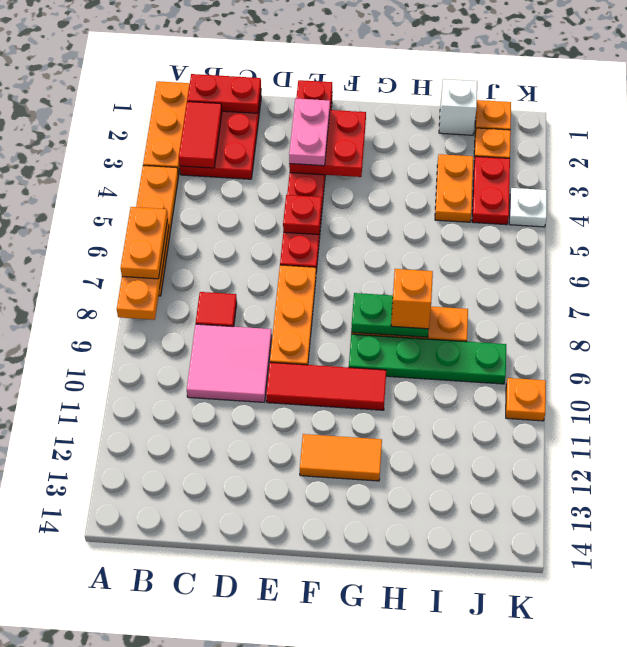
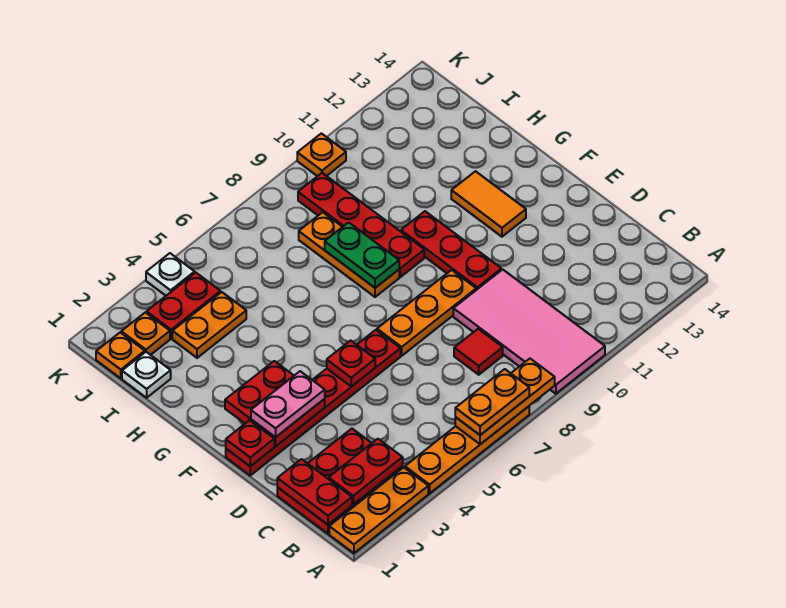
red 1x2 tile [179,102,222,168] -> red 1x2 plate [329,439,403,505]
pink 2x2 tile [187,324,272,402] -> pink 2x4 tile [453,269,605,394]
red 1x3 tile [266,362,386,410] -> red 1x3 plate [401,211,501,290]
green 1x4 plate [349,334,506,384] -> red 1x4 plate [298,173,424,277]
orange 1x1 brick [391,269,433,329] -> none
white 1x1 brick [439,79,477,135] -> white 1x1 plate [122,352,171,398]

